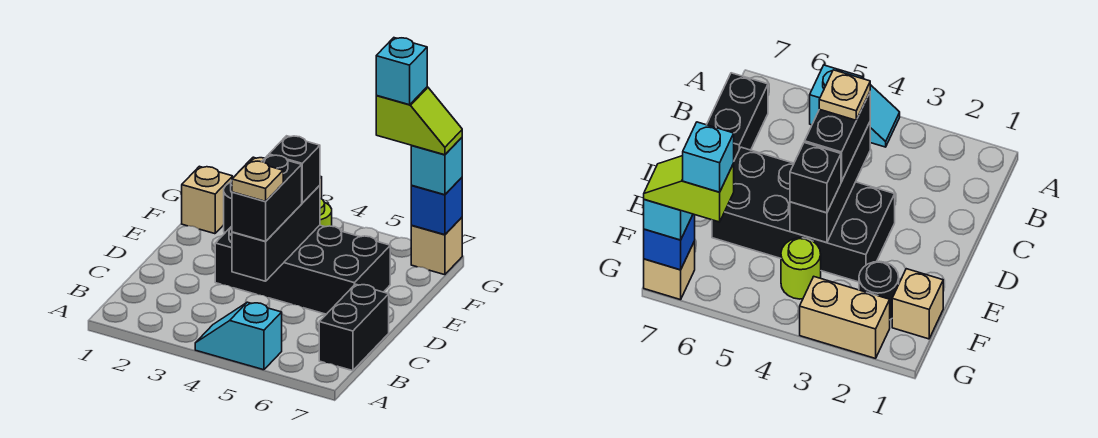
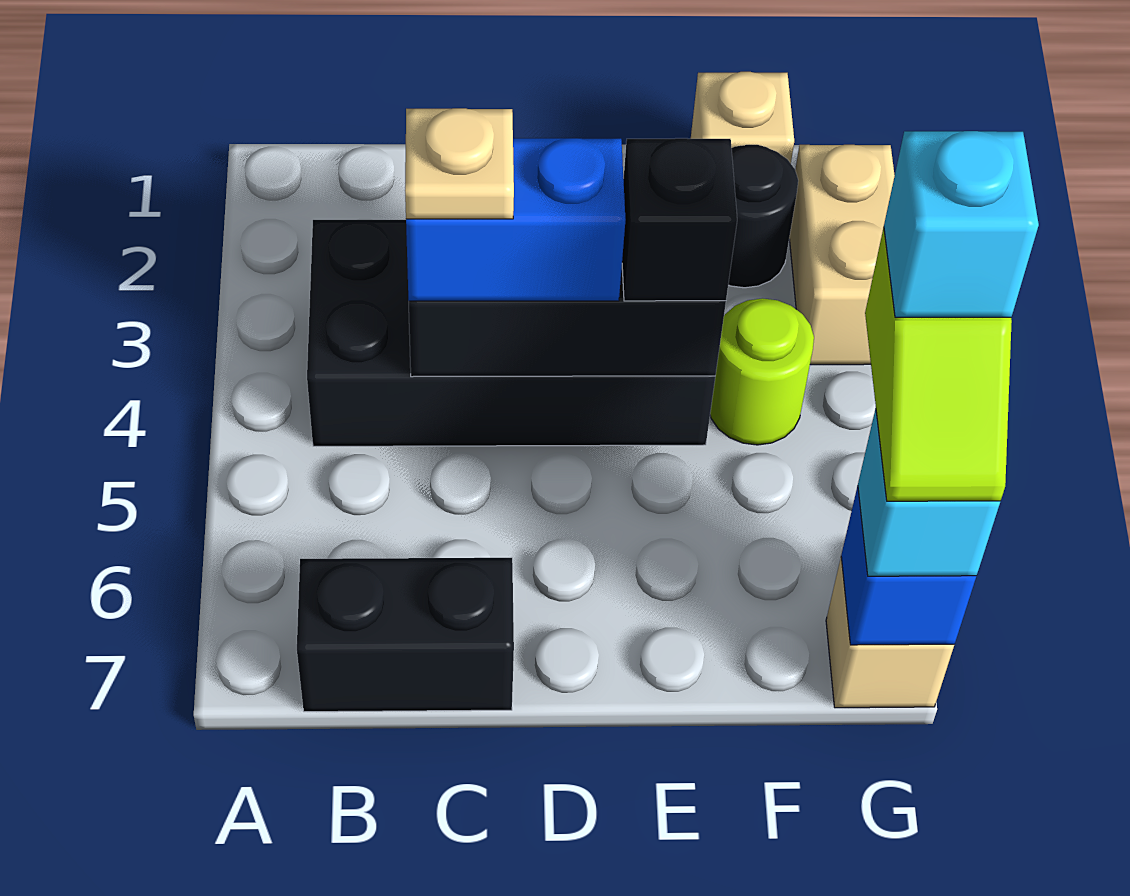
cyan 1x2 slope [195,302,282,370] -> none
black 1x2 brick [232,155,302,241] -> blue 1x2 brick [406,138,626,301]
black 2x4 brick [215,225,390,314] -> black 2x4 brick turned to [307,220,715,446]

